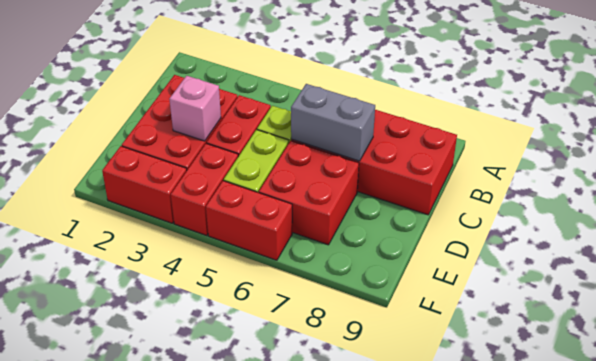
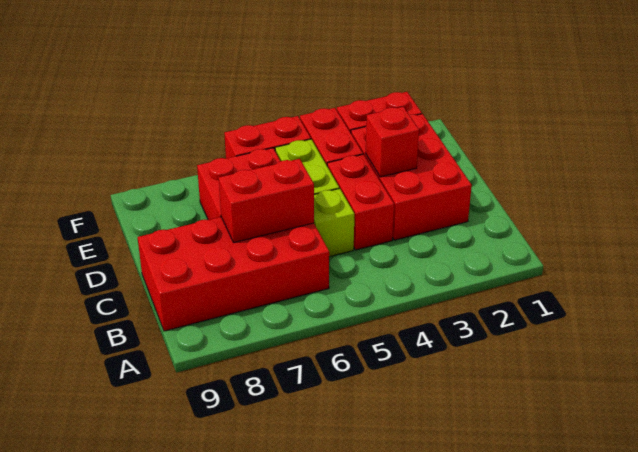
grey 1x2 brick [291,84,375,161] -> red 1x2 brick [219,159,314,242]
pink 1x1 brick [169,76,221,141] -> red 1x1 brick [366,107,419,177]

